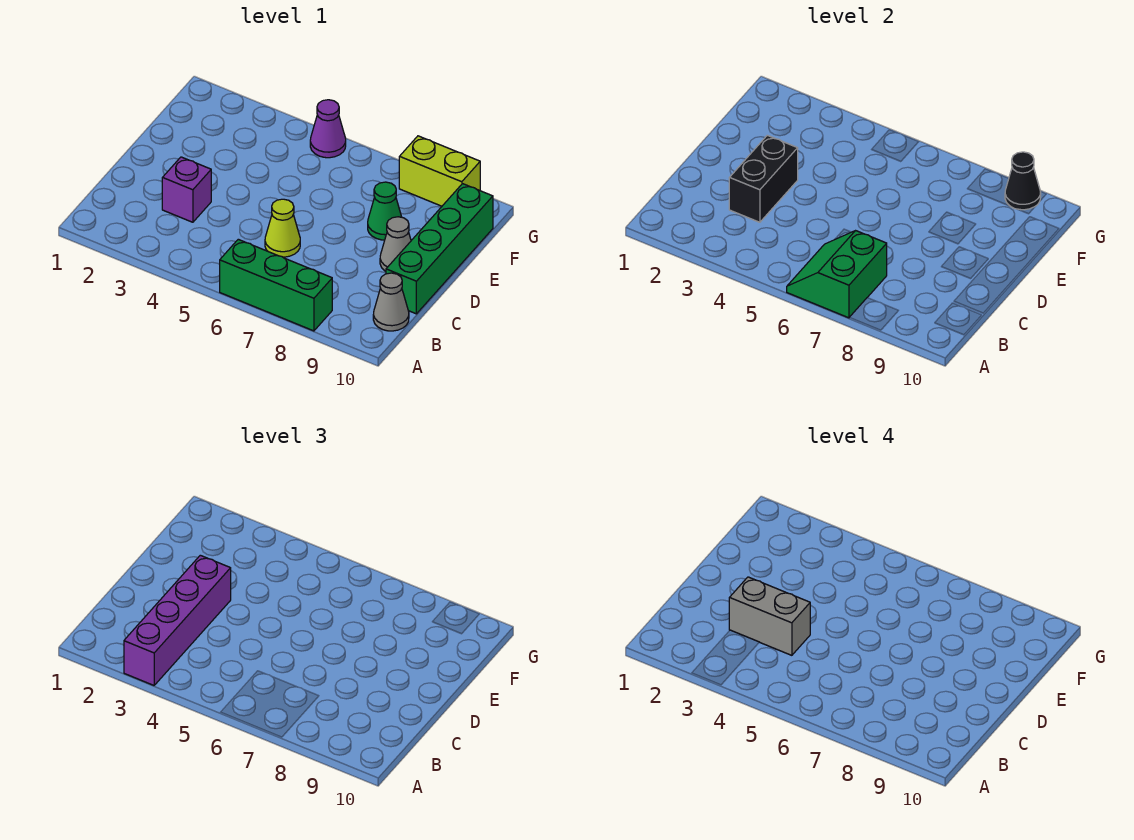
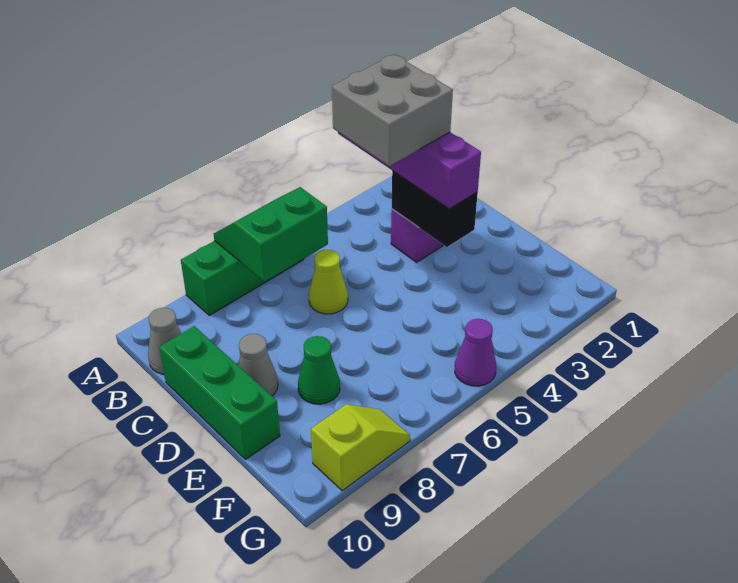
green 2x2 slope [787,231,887,318] -> green 2x2 slope turned to [214,187,328,282]
grey 1x2 brick [729,577,810,655] -> grey 2x2 brick [332,54,453,166]
green 1x4 brick [386,184,493,314] -> green 1x3 brick [159,326,280,459]
lime 1x2 brick [399,136,480,206] -> lime 1x2 slope [311,404,410,491]
black 1x1 cone [1005,152,1041,210] -> none

